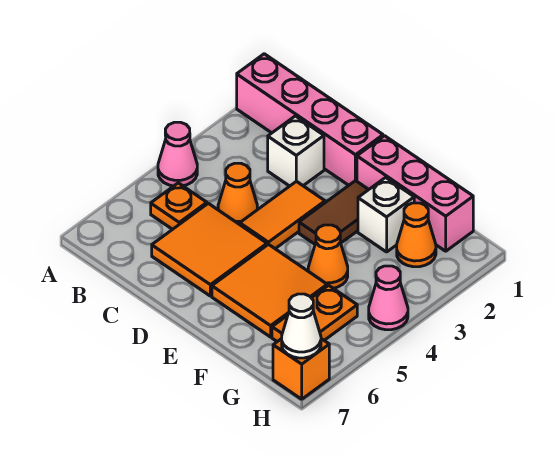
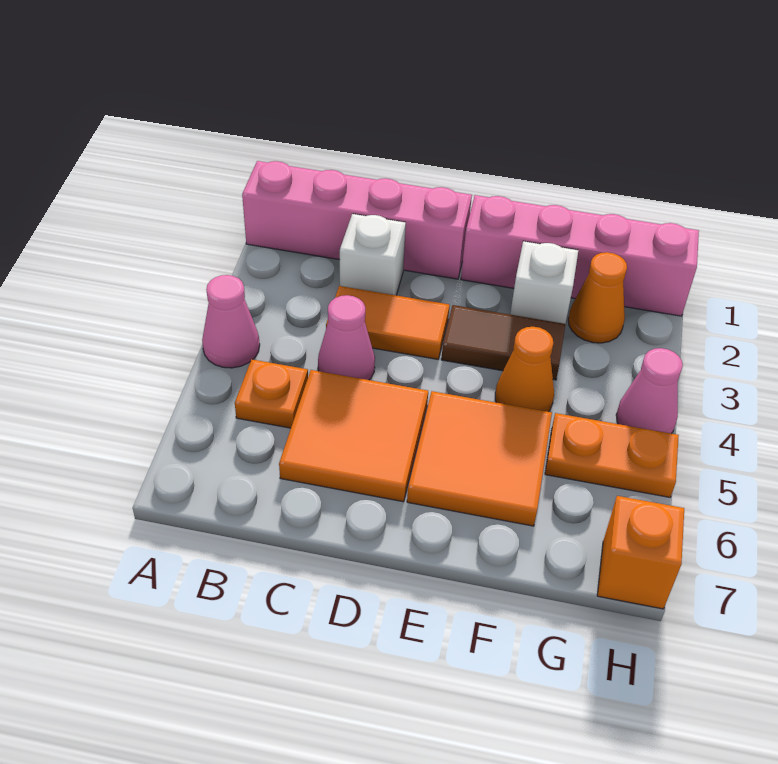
orange 1x1 cone [218,163,258,224] -> pink 1x1 cone [318,295,375,380]
orange 1x2 tile [240,181,325,249] -> orange 1x2 tile turned to [326,286,450,359]
pink 1x3 brick [357,136,473,251] -> pink 1x4 brick [461,195,699,316]
brown 1x2 tile [299,181,369,244] -> brown 1x2 tile turned to [441,305,565,380]
orange 1x2 plate [272,285,357,342] -> orange 1x2 plate turned to [545,413,679,497]
white 1x1 cone [282,294,321,358] -> none

